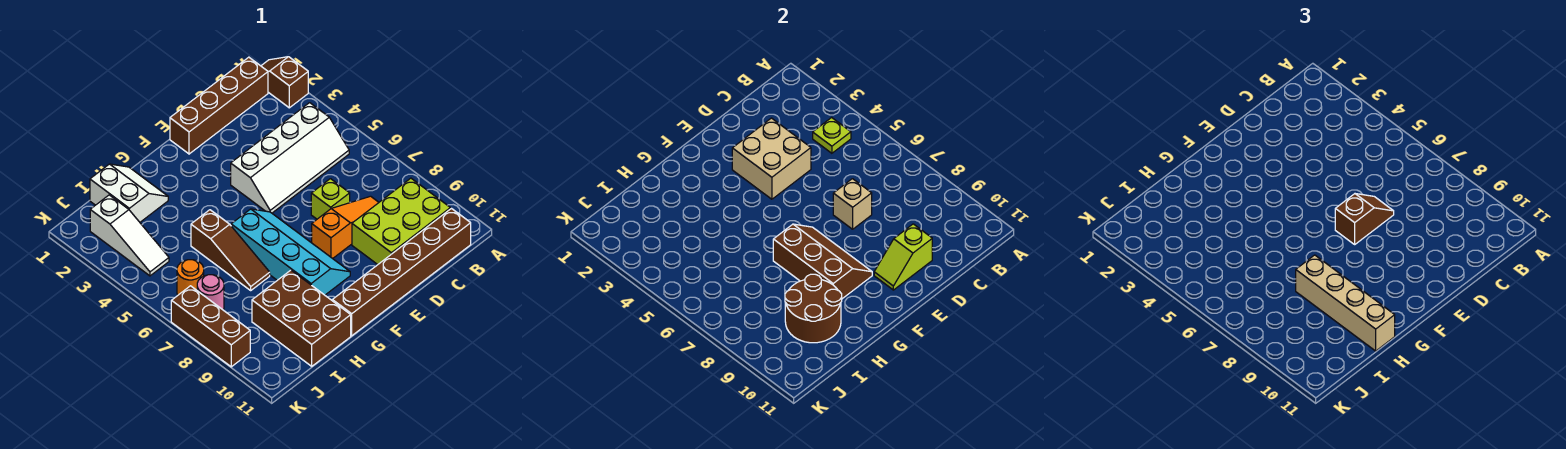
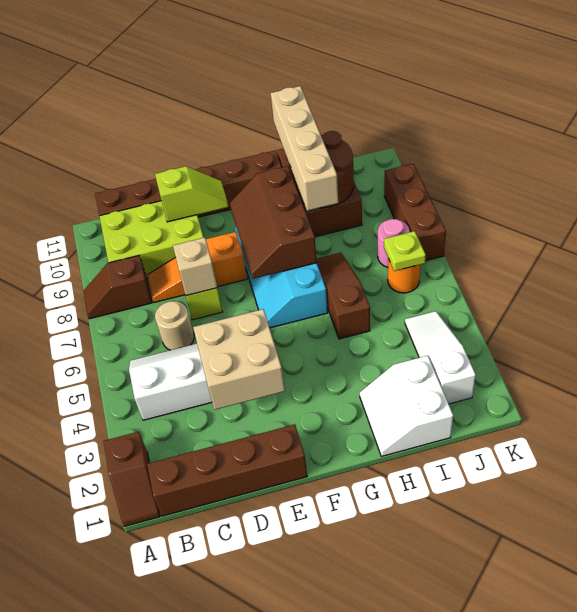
lime 1x1 plate [813,118,851,153] -> lime 1x1 plate moved to [384,231,426,271]
none -> tan 1x1 round brick [155,301,194,350]
brown 1x2 slope [1335,194,1394,244] -> brown 1x2 slope moved to [84,256,152,319]

